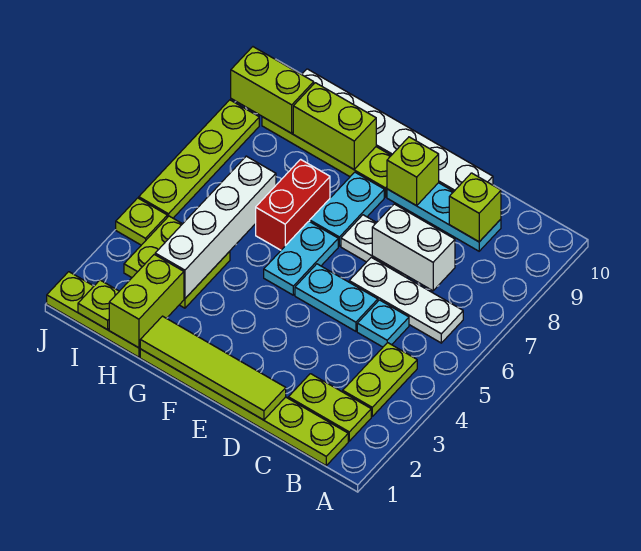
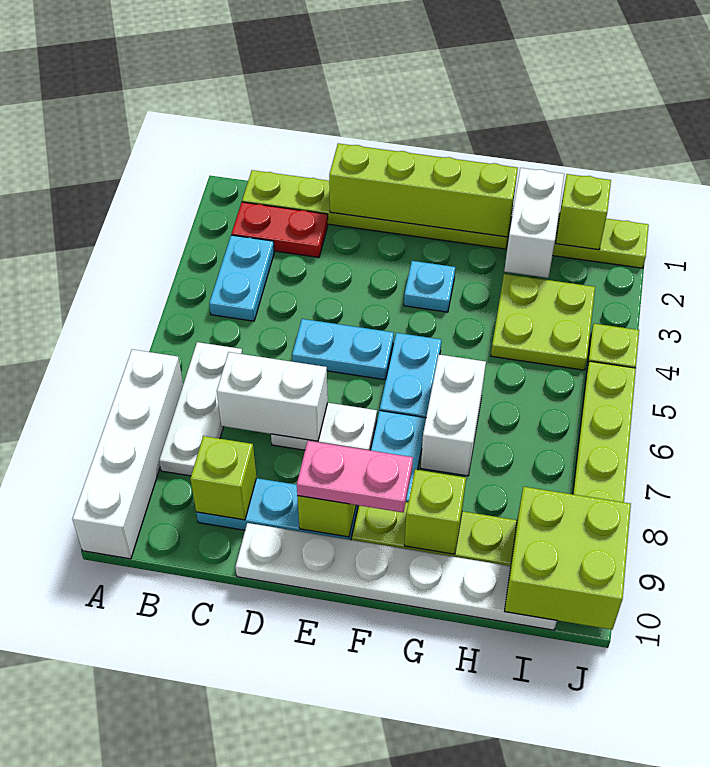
lime 1x2 plate [288,374,371,441] -> red 1x2 plate [232,202,328,257]
lime 1x2 plate [343,343,417,416] -> cyan 1x2 plate [209,235,274,321]
white 1x3 plate [349,257,463,343] -> white 1x3 plate turned to [159,342,242,476]
cyan 1x1 plate [357,300,409,347] -> cyan 1x1 plate moved to [404,261,455,312]
lime 1x4 tile [140,316,286,420] -> lime 1x4 brick [329,143,518,237]
none -> pink 1x2 plate [297,441,413,512]
red 1x2 brick [256,159,330,250] -> white 1x2 brick [421,354,486,476]
lime 1x2 brick [293,83,376,169] -> lime 1x1 brick [404,470,466,554]
lime 1x2 brick [109,254,184,348] -> white 1x2 brick [504,168,564,278]
white 1x4 brick [155,156,276,299] -> white 1x4 brick moved to [72,349,183,559]
lime 1x1 plate [78,280,119,330] -> lime 1x1 brick [556,174,611,250]
lime 1x2 brick [231,47,314,133] -> lime 2x2 brick [505,487,631,630]

